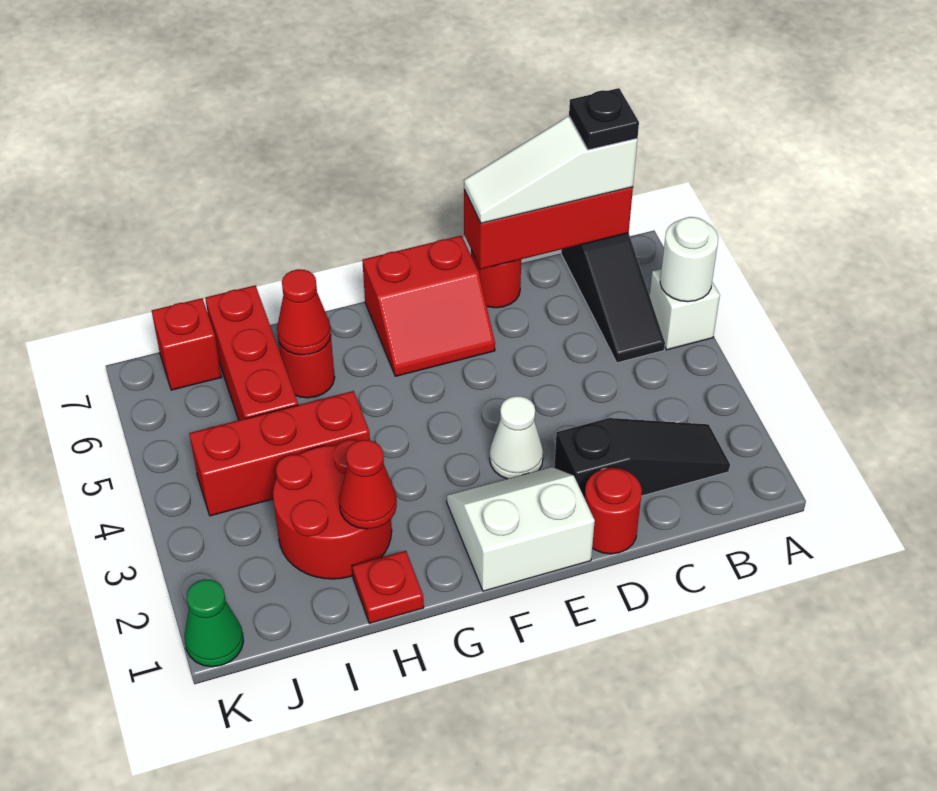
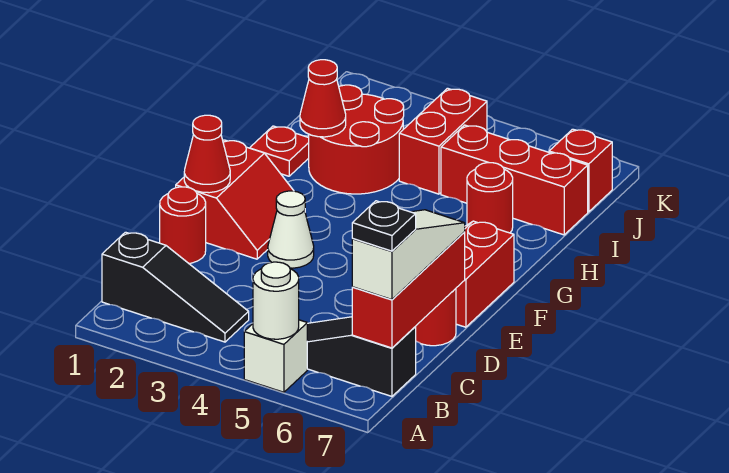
black 1x3 slope [554,418,730,498] -> black 1x3 slope turned to [102,232,249,342]
white 2x2 slope [447,467,595,591] -> red 2x2 slope [176,140,294,259]
red 1x3 brick [189,391,370,516] -> red 1x2 brick [399,88,487,194]
red 1x1 cone [277,269,331,355] -> red 1x1 cone moved to [184,115,230,193]
green 1x1 cone [184,579,243,667] -> none

